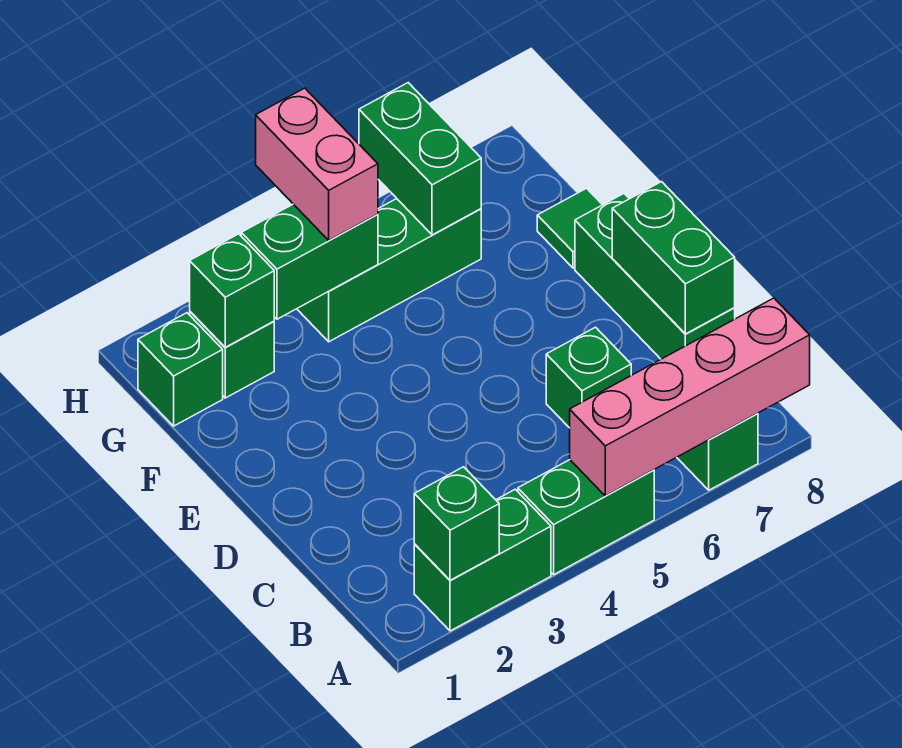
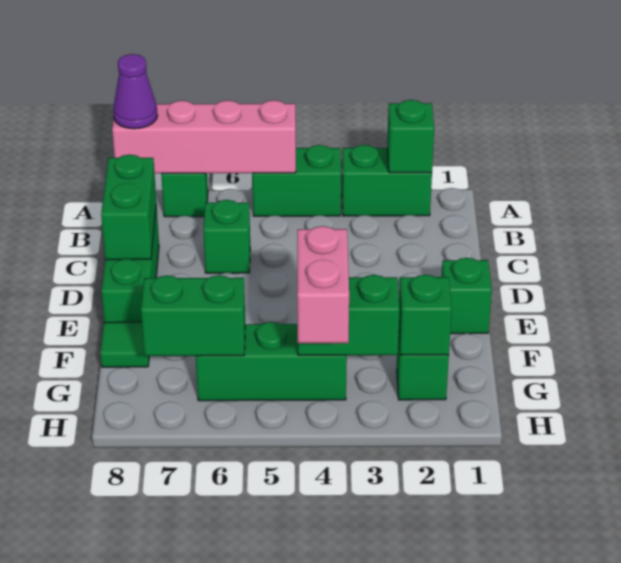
none -> purple 1x1 cone [113,54,158,129]
green 1x1 brick [138,313,223,426] -> green 1x1 brick moved to [442,258,492,334]
green 1x2 brick [359,83,481,235] -> green 1x2 brick turned to [141,275,245,356]

